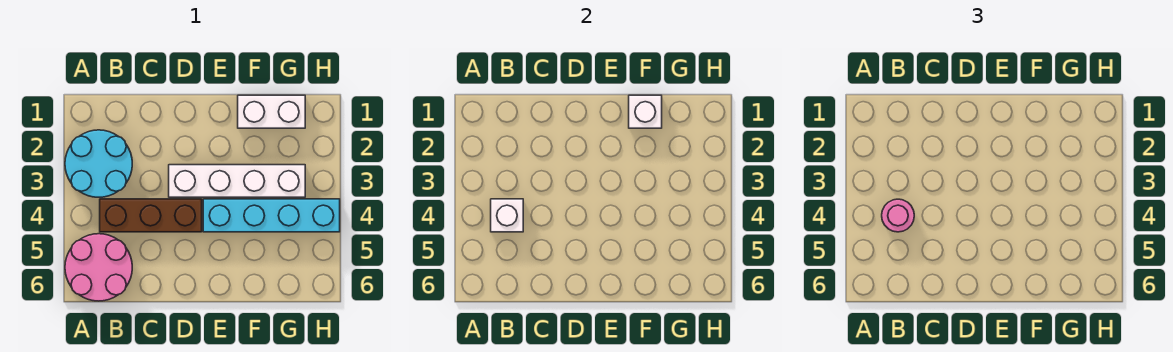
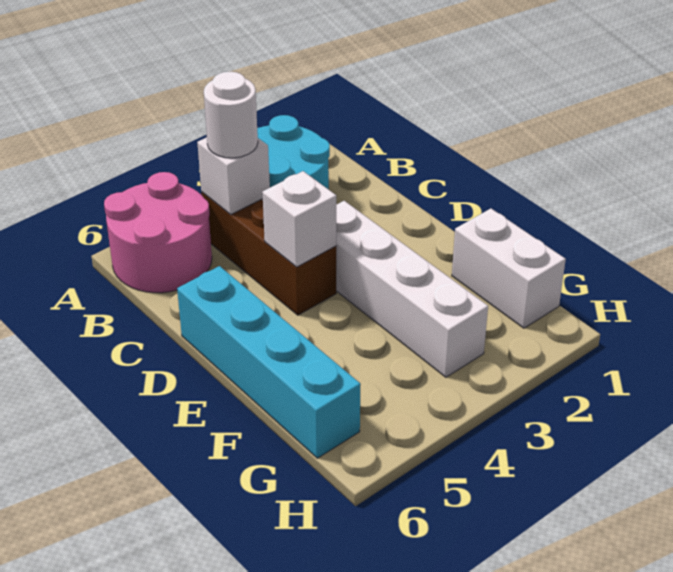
pink 1x1 round brick [882,199,914,232] -> white 1x1 round brick [204,72,258,158]
cyan 1x4 brick [203,199,340,232] -> cyan 1x4 brick moved to [177,266,361,458]
white 1x1 brick [629,95,662,128] -> white 1x1 brick moved to [262,171,336,267]

